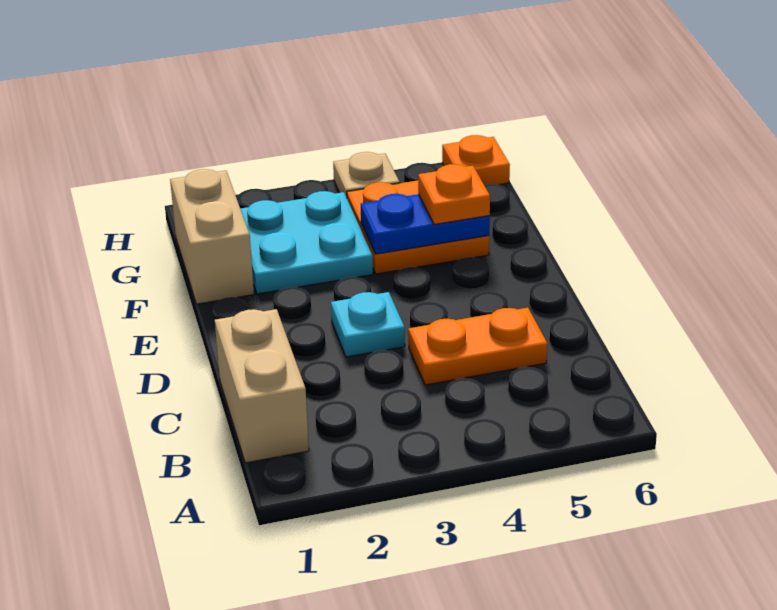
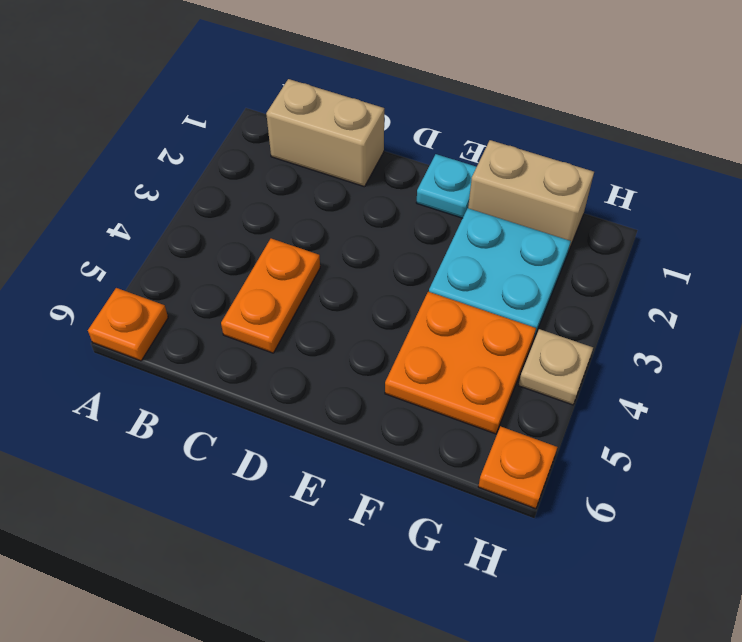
cyan 1x1 plate [331,292,405,357] -> cyan 1x1 plate moved to [416,154,476,218]
blue 1x2 plate [361,194,490,254] -> none
orange 1x1 plate [418,164,490,224] -> orange 1x1 plate moved to [88,288,168,361]

